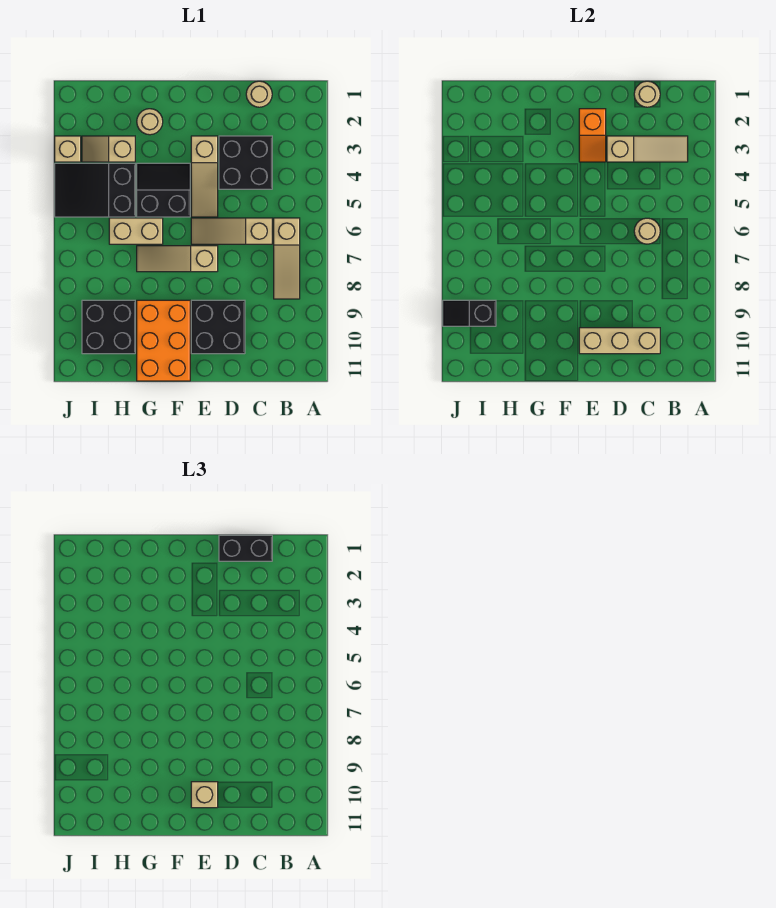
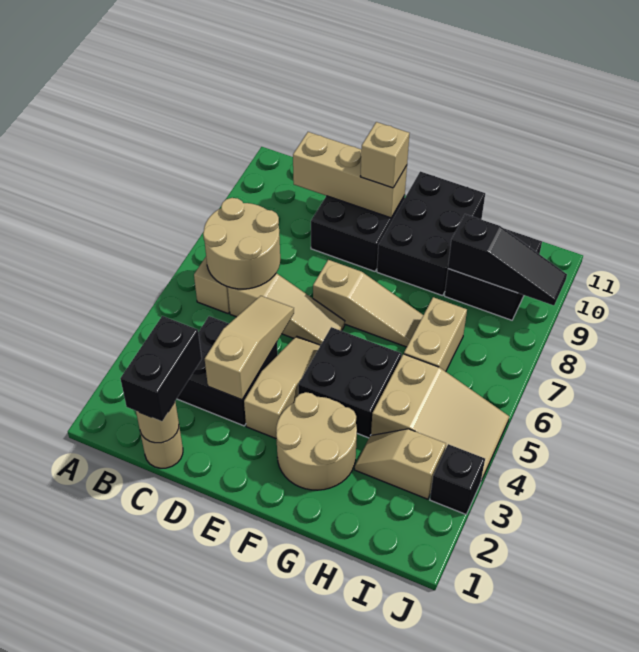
tan 1x3 slope [607,136,688,162] -> tan 1x3 slope turned to [205,296,294,400]
black 1x2 brick [219,535,272,561] -> black 1x2 brick turned to [120,316,202,421]
tan 1x1 round brick [634,218,660,244] -> tan 2x2 round brick [203,198,280,289]
orange 1x2 slope [579,109,606,162] -> none
black 2x2 slope [137,163,190,217] -> black 2x2 brick [298,327,402,438]
orange 2x3 brick [137,300,190,381] -> black 2x3 brick [377,171,485,296]
tan 1x1 round brick [137,109,163,135] -> tan 2x2 round brick [276,392,357,490]
tan 1x2 brick [109,218,163,244] -> tan 1x2 brick turned to [404,297,467,372]
tan 1x2 slope [82,136,135,162] -> tan 1x2 slope turned to [355,429,446,499]
black 2x3 slope [55,163,135,217] -> tan 2x3 slope [371,354,509,481]
black 1x2 slope [443,300,496,326] -> black 1x3 slope [448,214,567,305]
tan 1x1 brick [55,136,81,162] -> black 1x1 brick [430,444,485,514]

